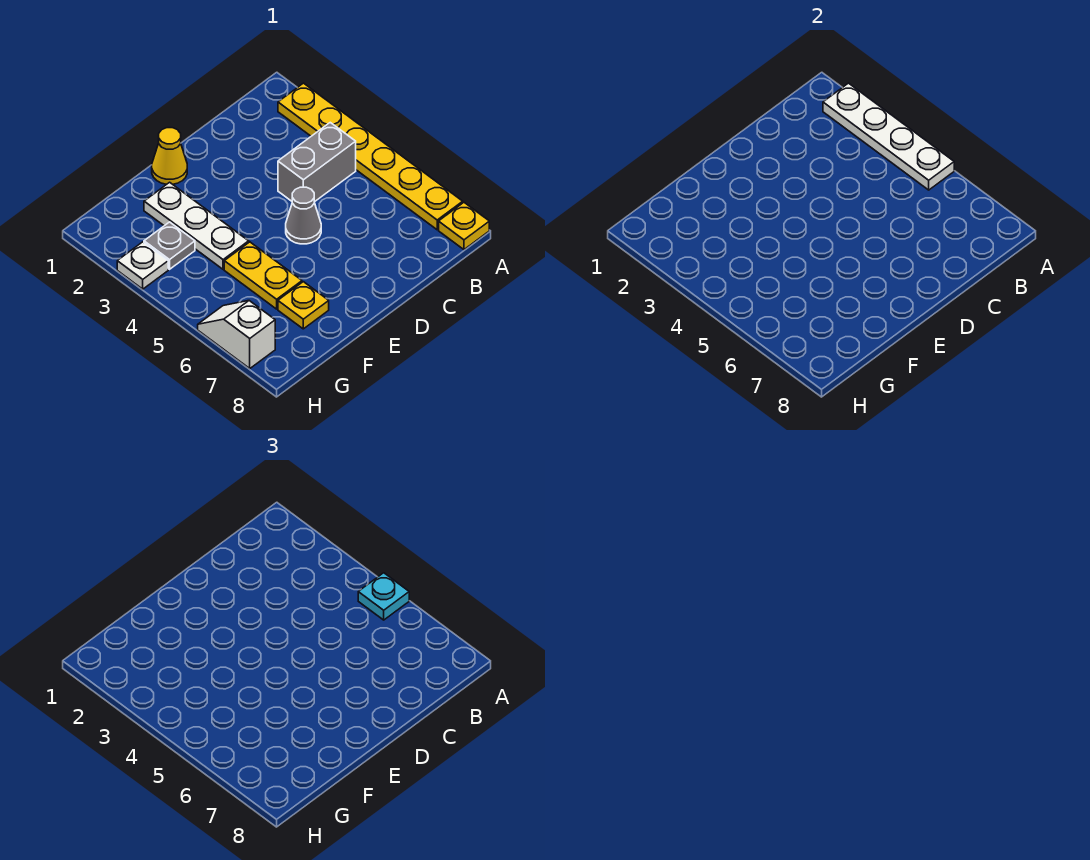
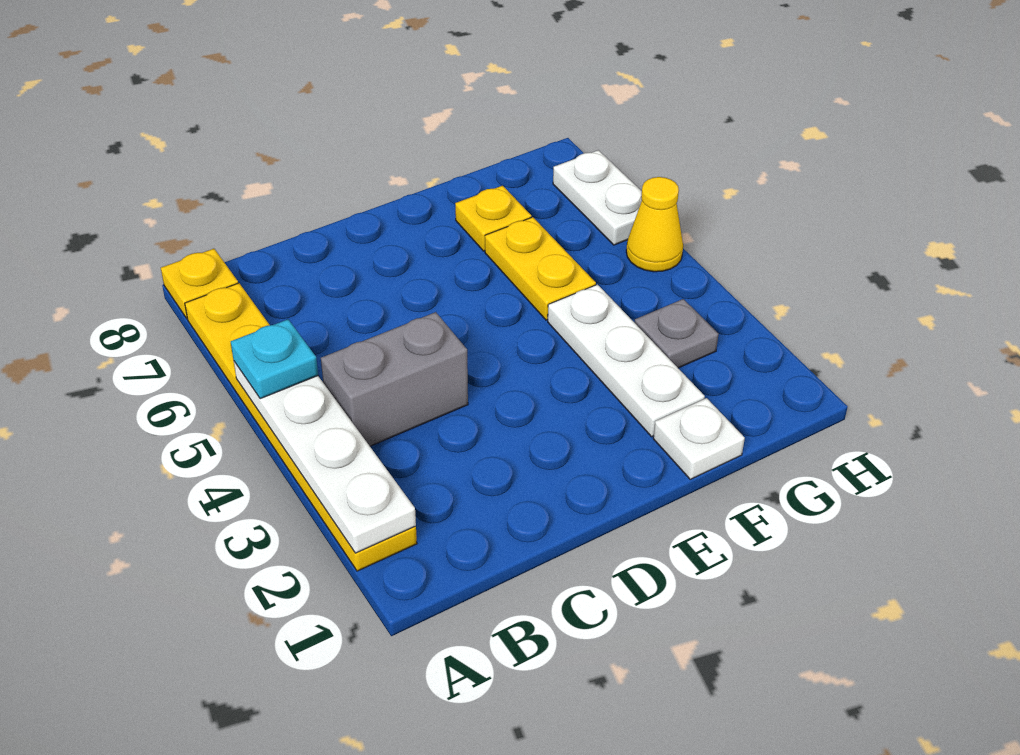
grey 1x1 cone [286,187,321,244] -> none
yellow 1x1 cone [152,128,187,184] -> yellow 1x1 cone moved to [626,177,683,272]
white 1x1 plate [117,242,168,289] -> white 1x1 plate moved to [653,398,745,479]
white 1x2 slope [198,301,275,368] -> white 1x2 plate [553,150,642,245]

